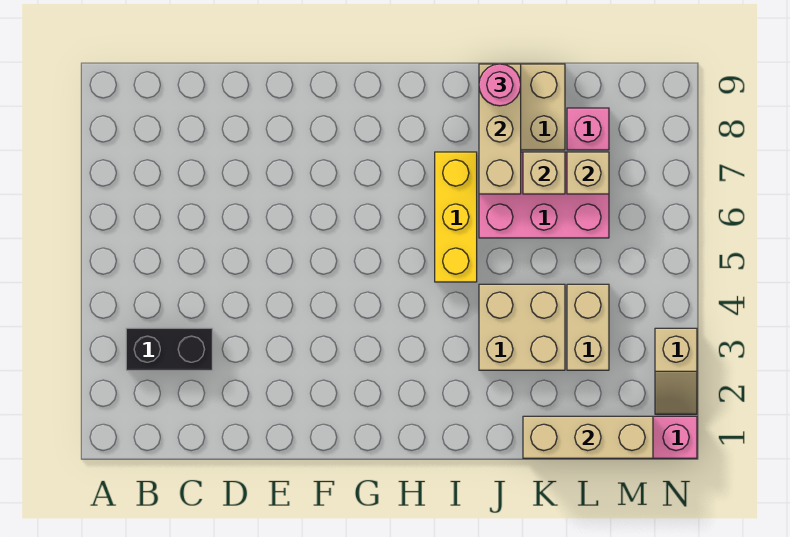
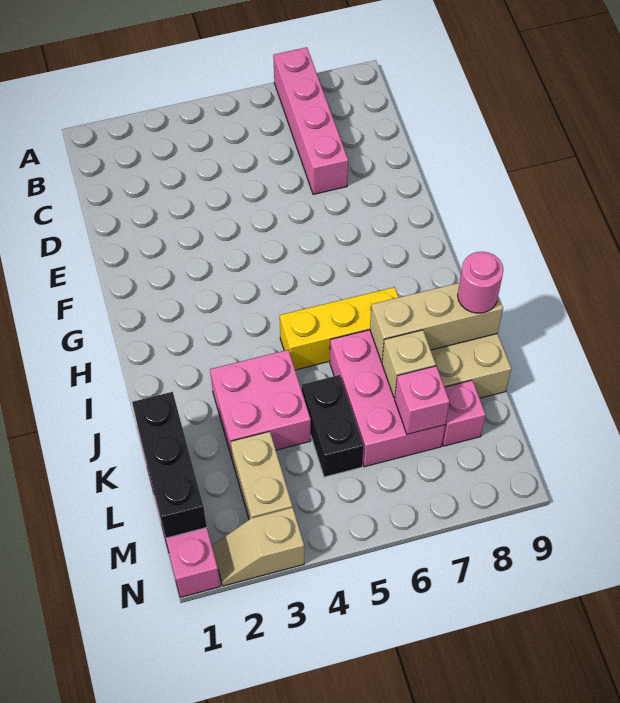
none -> pink 1x4 brick [273,47,348,194]
black 1x2 brick [126,328,212,370] -> black 1x2 brick moved to [302,375,364,477]
tan 2x2 brick [479,284,565,370] -> pink 2x2 brick [210,350,311,461]
tan 1x3 brick [523,416,653,458] -> black 1x3 brick [132,392,207,538]
tan 1x2 brick [567,284,609,370] -> tan 1x2 brick turned to [231,432,292,519]
tan 1x1 brick [567,152,609,194] -> pink 1x1 brick [395,366,449,434]

